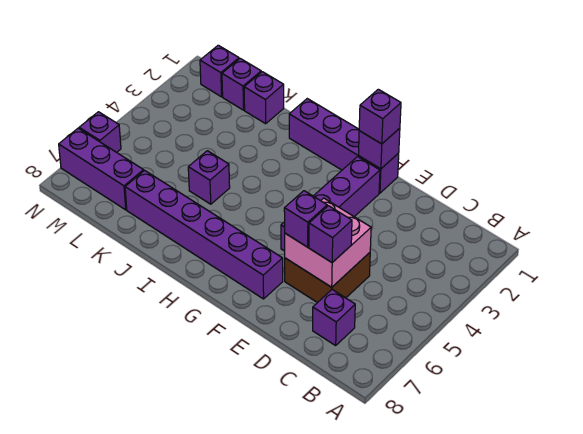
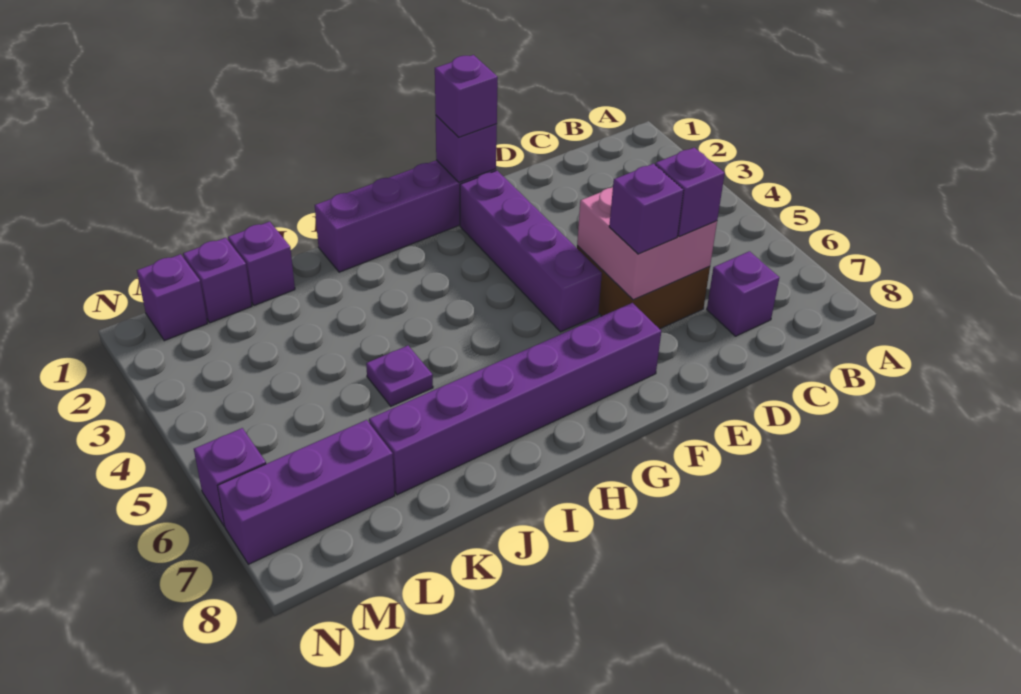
purple 1x1 brick [188,151,230,204] -> purple 1x1 plate [366,346,433,406]

